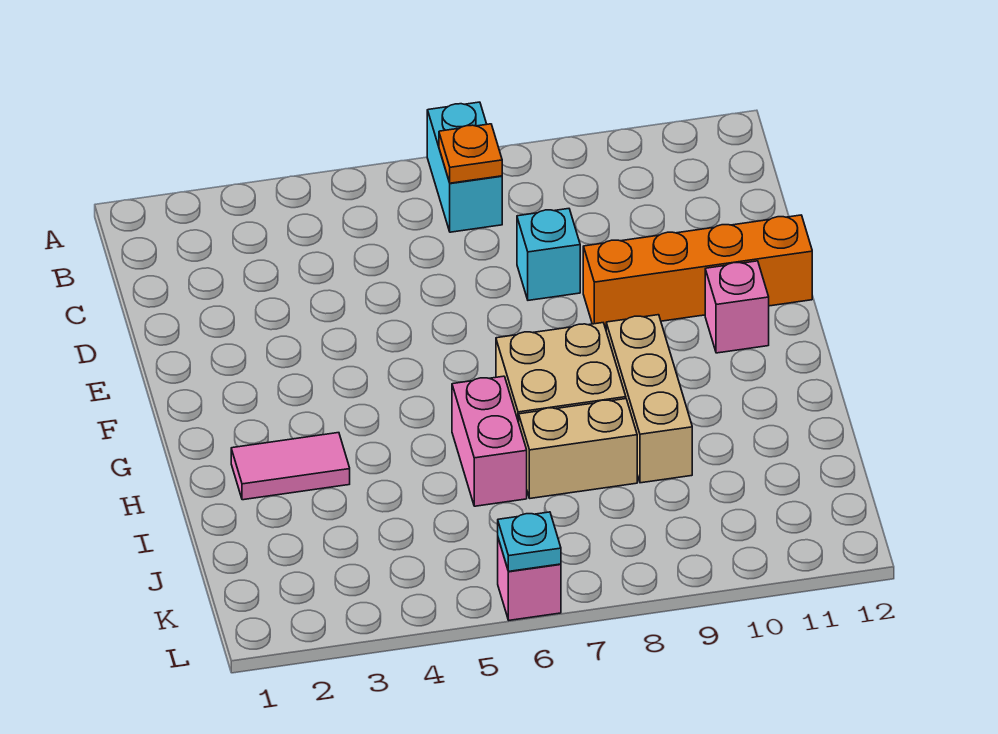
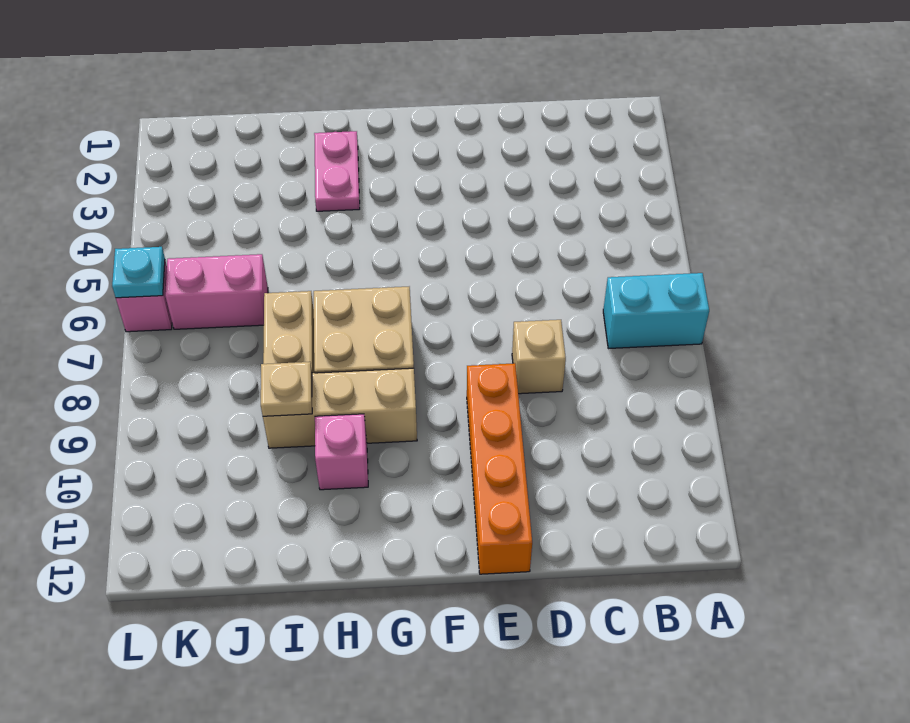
orange 1x1 plate [439,124,502,183] -> none
cyan 1x1 brick [517,209,580,300] -> tan 1x1 brick [512,320,566,394]
pink 1x1 brick [705,261,769,353] -> pink 1x1 brick moved to [315,414,368,490]
pink 1x2 tile [231,433,350,500] -> pink 1x2 plate [314,131,360,211]
pink 1x2 brick [452,376,527,506] -> pink 1x2 brick moved to [165,254,268,329]
none -> tan 1x1 plate [261,362,312,416]

